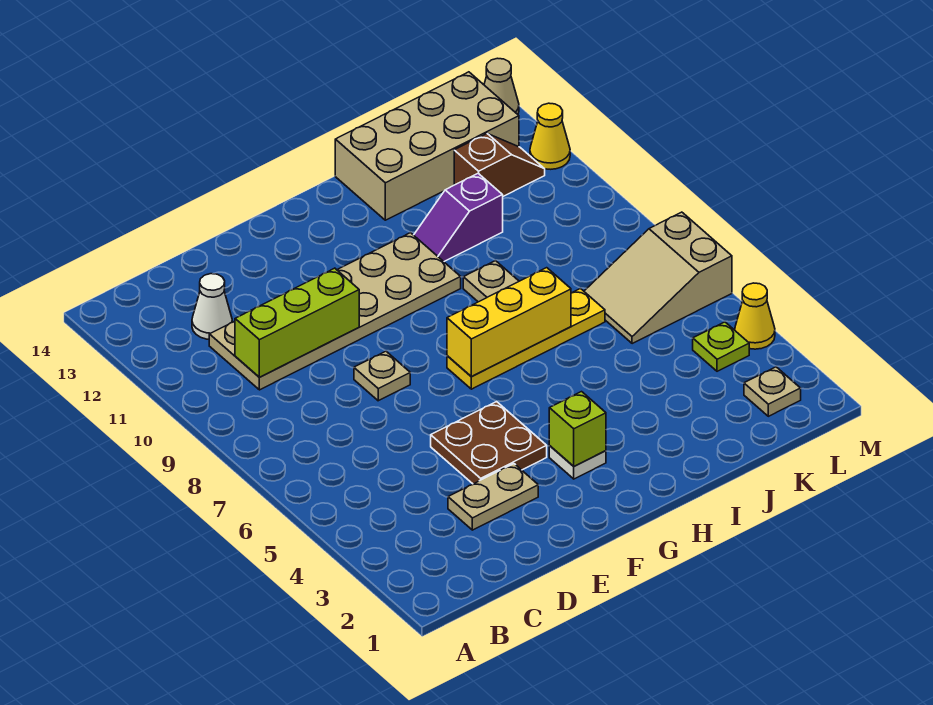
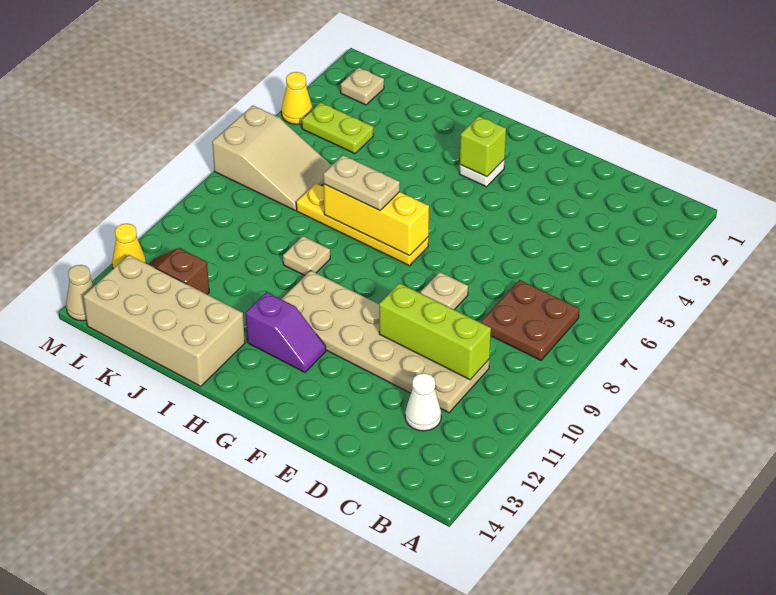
tan 1x2 plate [448,464,538,530] -> tan 1x2 plate moved to [323,155,400,210]
brown 2x2 plate [431,402,547,484] -> brown 2x2 plate moved to [481,280,579,360]
purple 1x2 slope [414,173,503,261] -> purple 1x2 slope moved to [245,292,326,372]
lime 1x1 plate [693,322,749,371] -> lime 1x2 plate [302,102,374,153]

